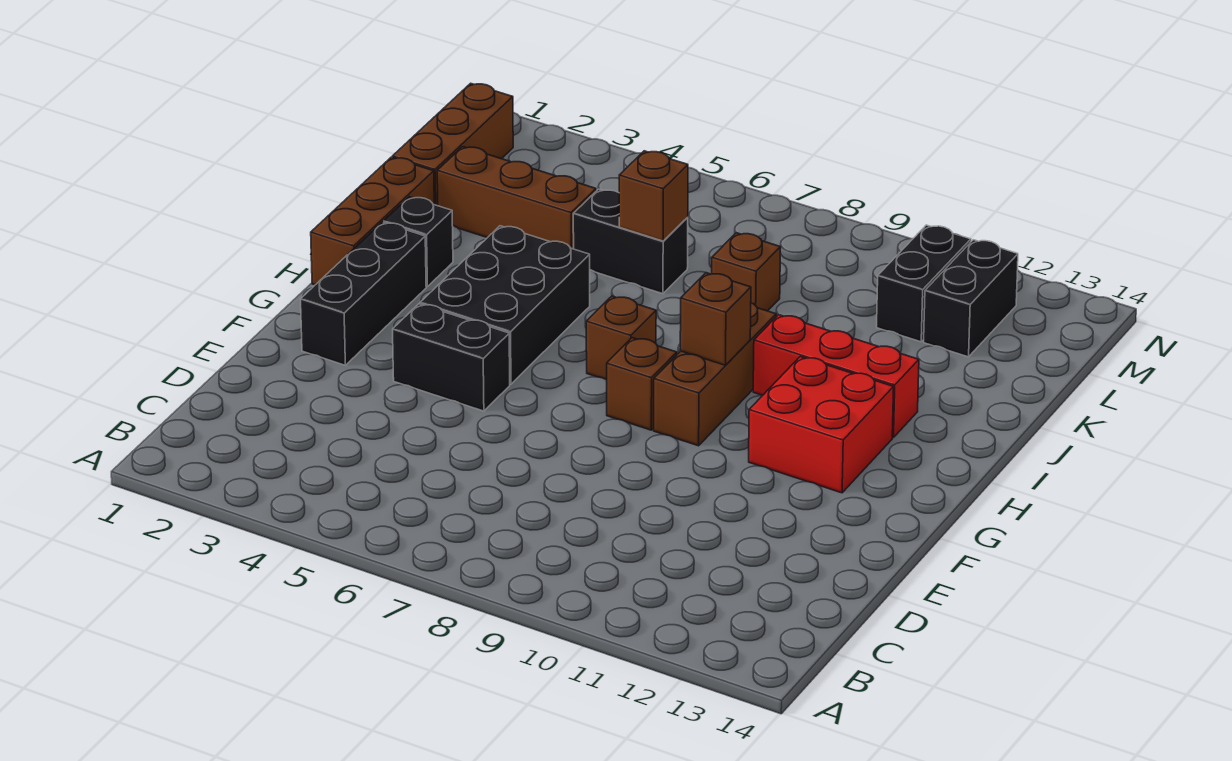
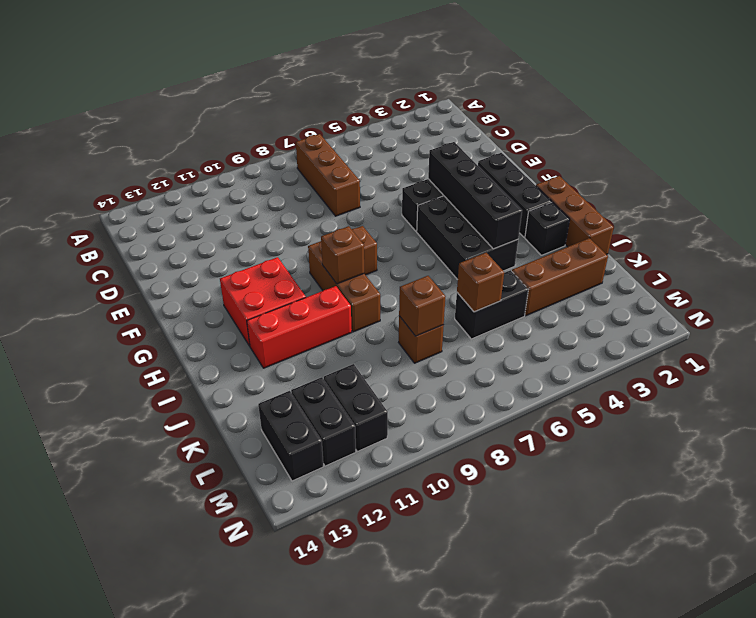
none -> black 1x4 brick [428,142,522,249]
brown 1x1 brick [586,296,656,380] -> brown 1x1 brick moved to [399,276,446,336]
brown 1x3 brick [392,83,513,206] -> brown 1x3 brick moved to [296,134,360,216]
none -> black 1x2 brick [258,391,323,481]

